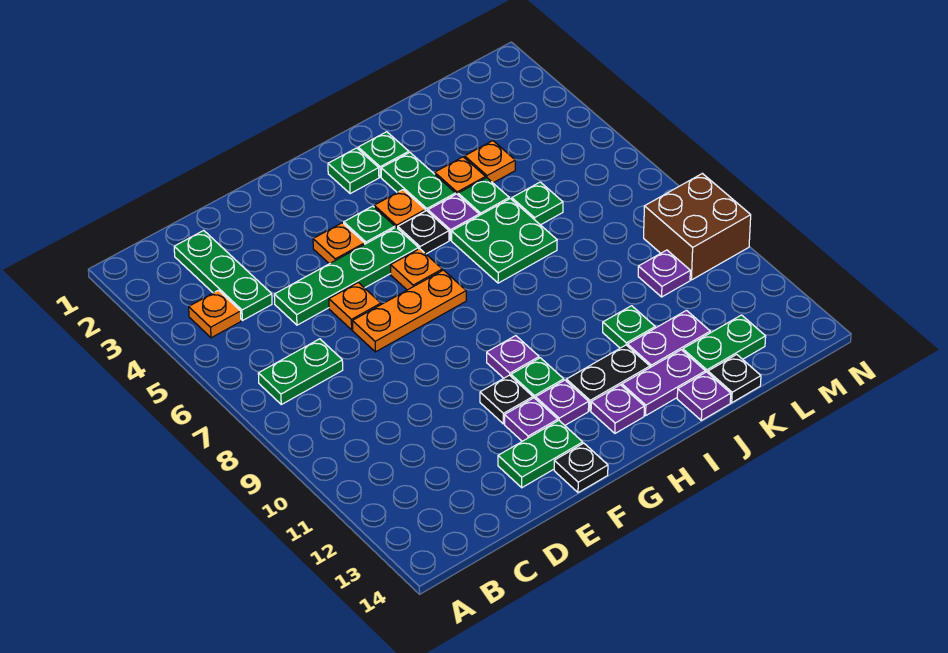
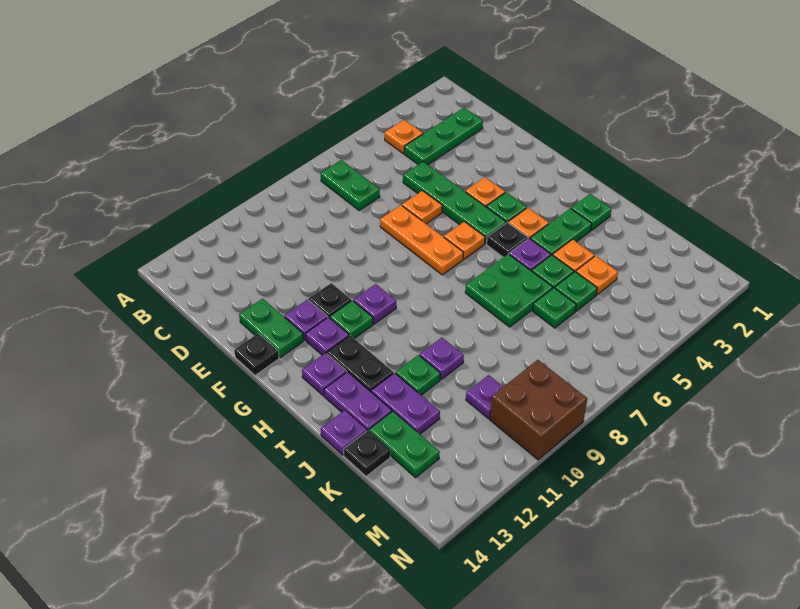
green 1x1 plate [328,148,379,194] -> green 1x1 plate moved to [555,272,597,311]
none -> purple 1x1 plate [420,338,464,379]

